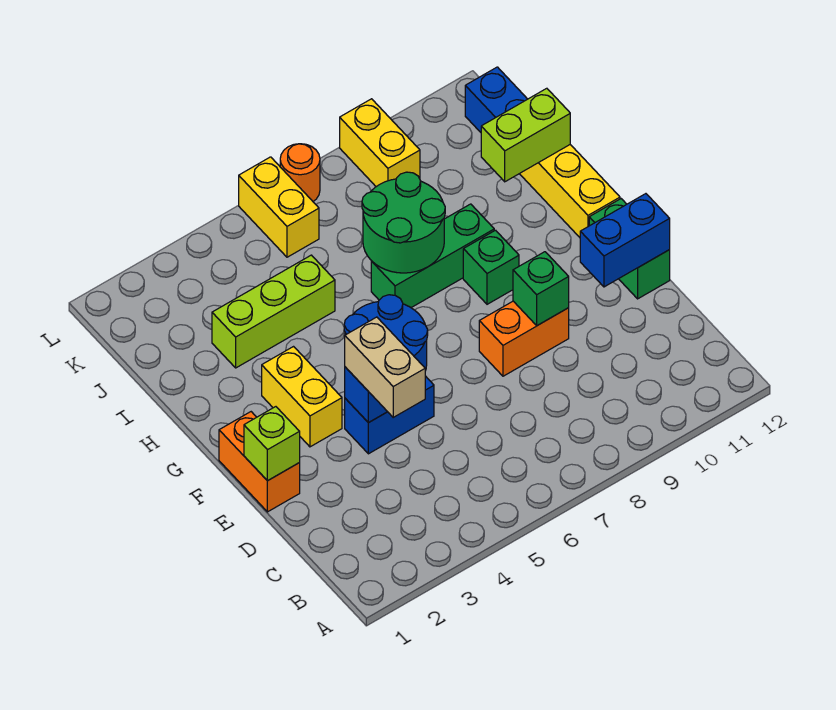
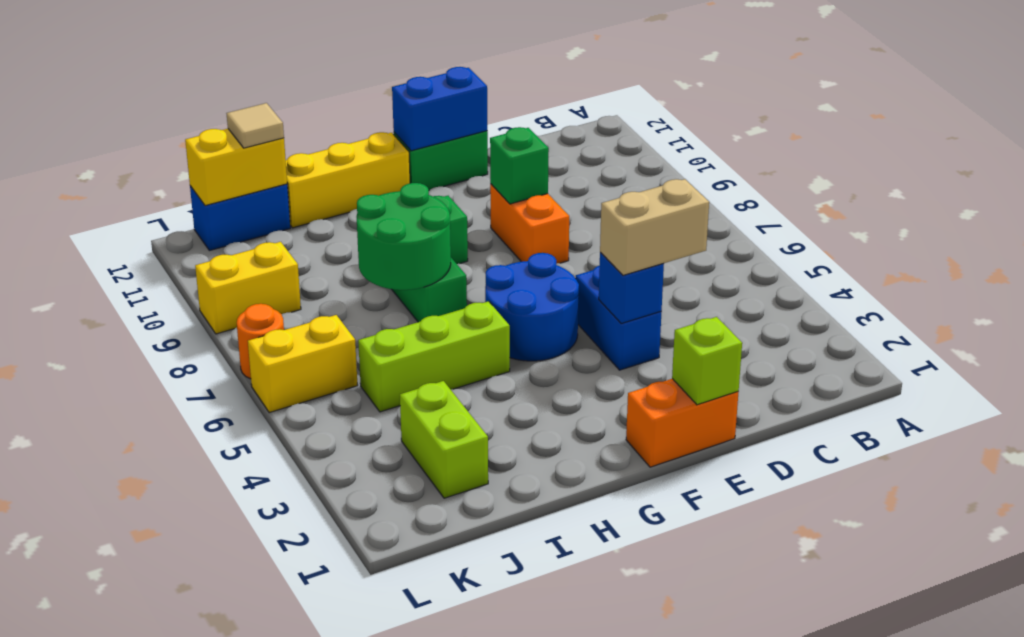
blue 1x2 brick [580,194,670,287] -> blue 1x2 brick turned to [392,67,487,151]
yellow 1x2 brick [262,347,342,447] -> yellow 1x2 brick moved to [185,129,287,206]
lime 1x3 brick [212,255,335,368] -> lime 1x3 brick turned to [358,301,510,412]
lime 1x2 brick [481,88,570,182] -> lime 1x2 brick moved to [400,381,488,498]
none -> tan 1x1 tile [226,103,284,148]

